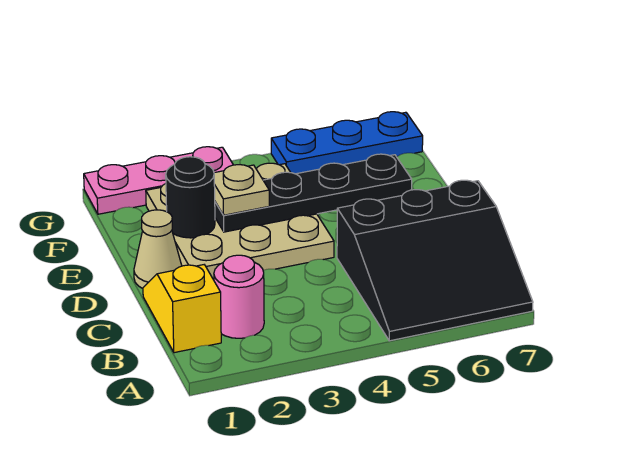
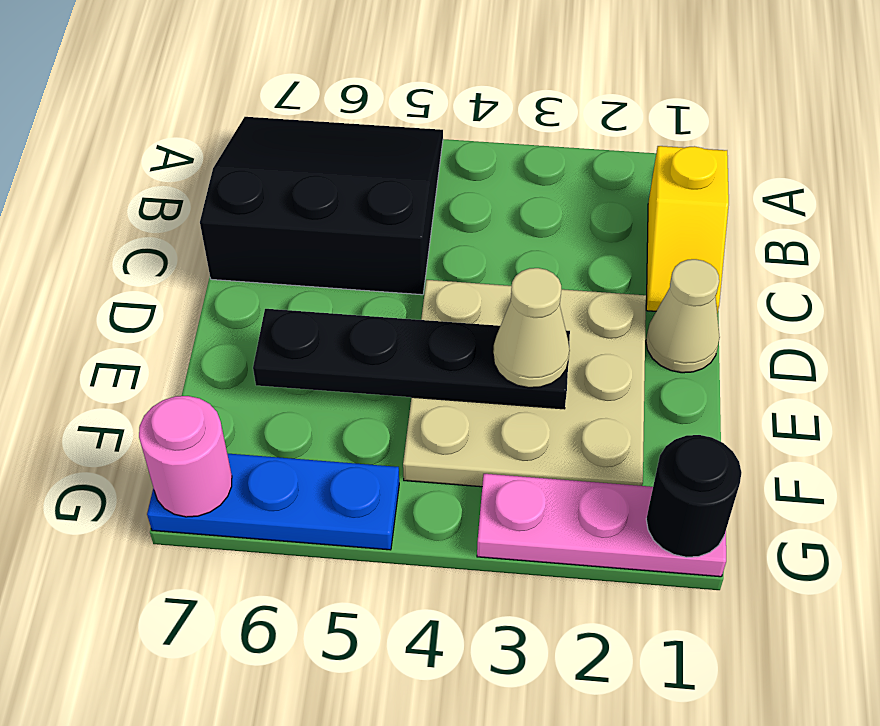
pink 1x1 round brick [214,255,264,338] -> pink 1x1 round brick moved to [139,396,232,517]
black 1x1 round brick [166,157,215,238] -> black 1x1 round brick moved to [646,435,742,557]
tan 1x1 plate [214,165,269,215] -> tan 1x1 cone [493,268,570,388]

